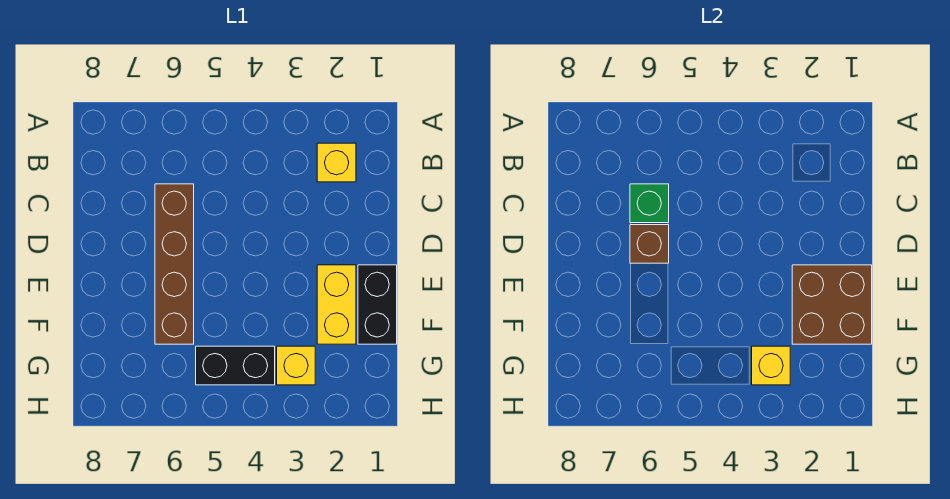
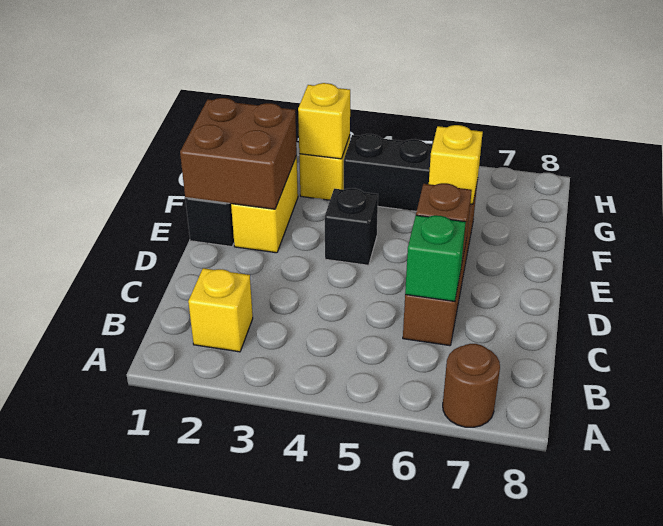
none -> brown 1x1 round brick [443,344,500,427]
none -> black 1x1 brick [325,188,378,265]
none -> yellow 1x1 brick [429,125,483,204]

